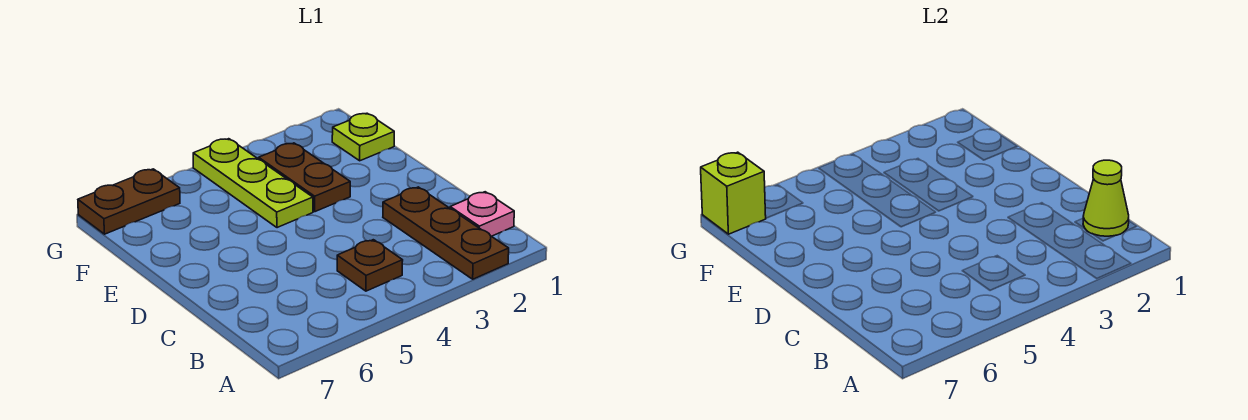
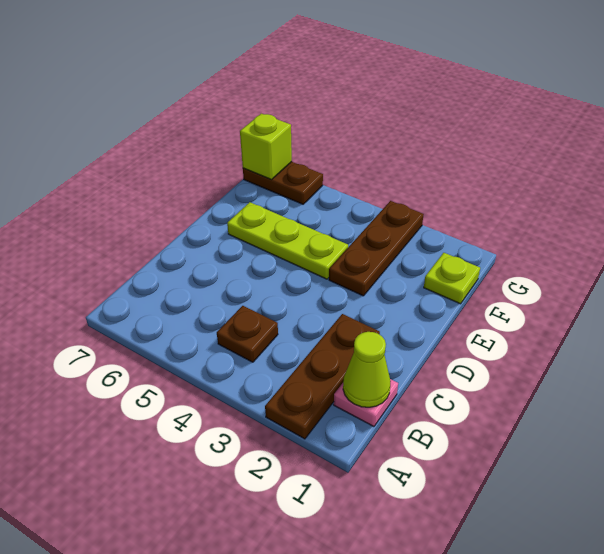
brown 1x2 plate [259,143,350,212] -> brown 1x3 plate [329,201,424,296]
lime 1x3 plate [193,139,313,228] -> lime 1x3 plate turned to [227,202,348,279]

